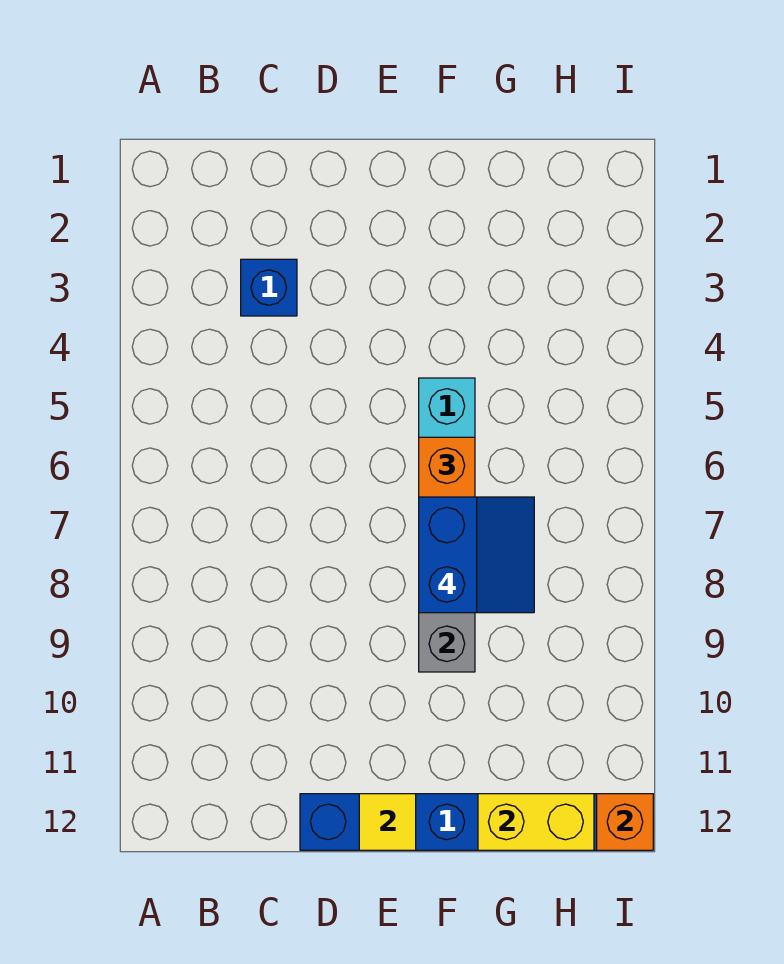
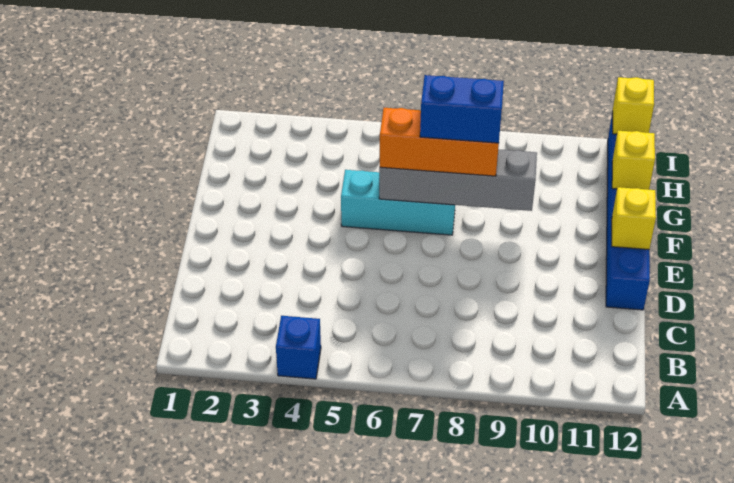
blue 1x1 brick [241,259,297,316] -> blue 1x1 brick moved to [276,316,321,379]
yellow 1x1 tile [359,794,416,850] -> yellow 1x1 brick [612,187,656,250]
yellow 1x2 brick [478,794,594,850] -> yellow 1x1 brick [612,131,655,190]
orange 1x1 brick [597,794,653,850] -> yellow 1x1 brick [613,77,654,134]

